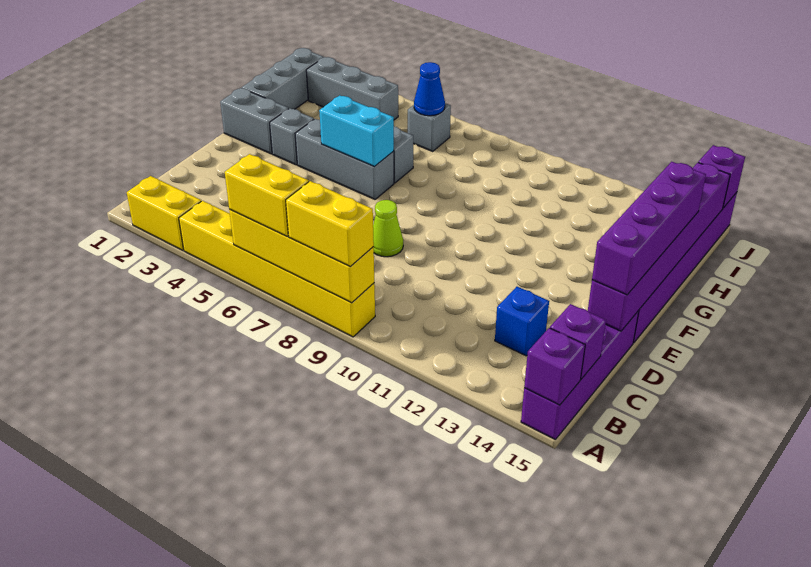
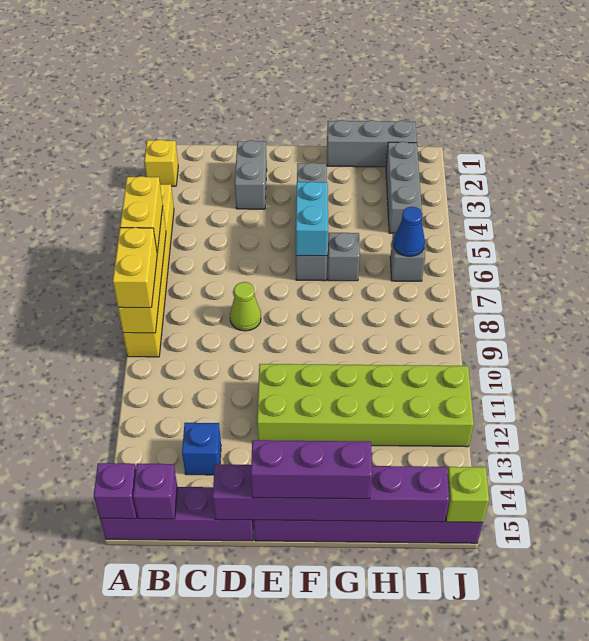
yellow 1x2 brick [127,176,201,250] -> yellow 1x1 brick [144,140,178,186]
purple 1x4 brick [592,162,706,295] -> purple 1x3 brick [251,440,372,499]
none -> lime 2x6 brick [257,364,474,447]
grey 1x2 brick [220,88,289,154] -> grey 1x2 brick moved to [235,140,267,209]
purple 1x1 brick [698,145,745,208] -> lime 1x1 brick [446,467,489,522]

